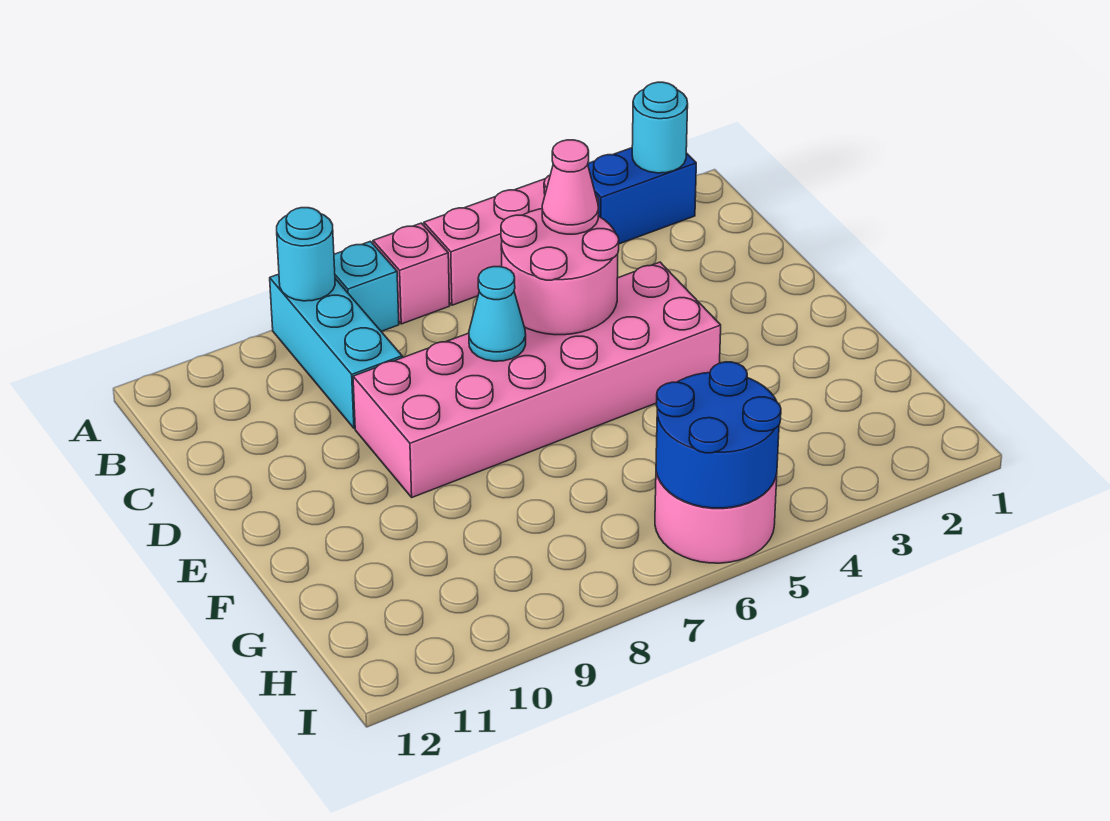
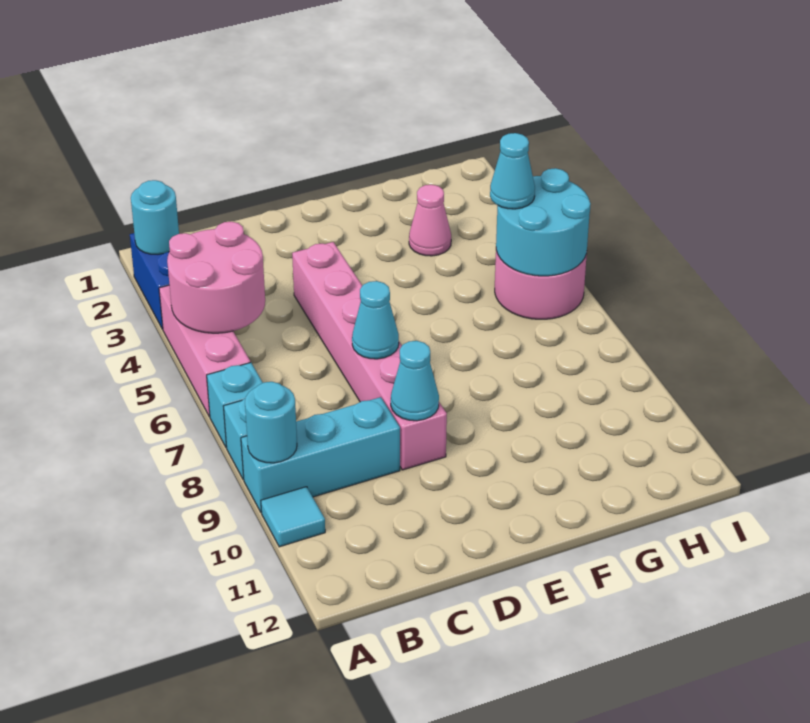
pink 1x1 brick [373,223,450,324] -> cyan 1x1 brick [207,362,263,448]
none -> cyan 1x1 tile [261,487,325,547]
pink 2x2 round brick [501,209,619,335] -> pink 2x2 round brick moved to [167,222,265,333]
pink 1x1 cone [542,140,599,234] -> pink 1x1 cone moved to [409,185,451,256]
pink 2x6 brick [353,262,721,497] -> pink 1x6 brick [292,242,447,470]
none -> cyan 1x1 cone [391,341,439,421]
blue 2x2 round brick [656,362,781,508] -> cyan 2x2 round brick [496,168,591,276]
none -> cyan 1x1 cone [490,133,535,209]

